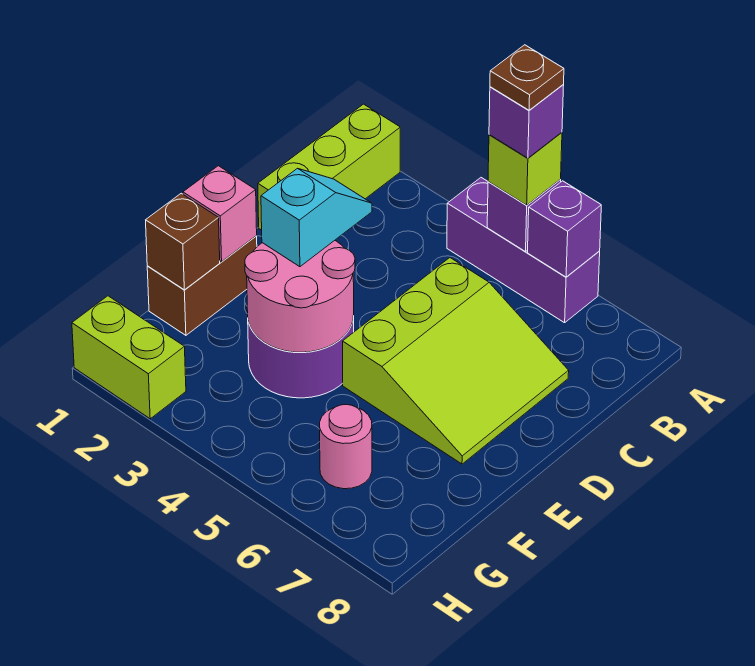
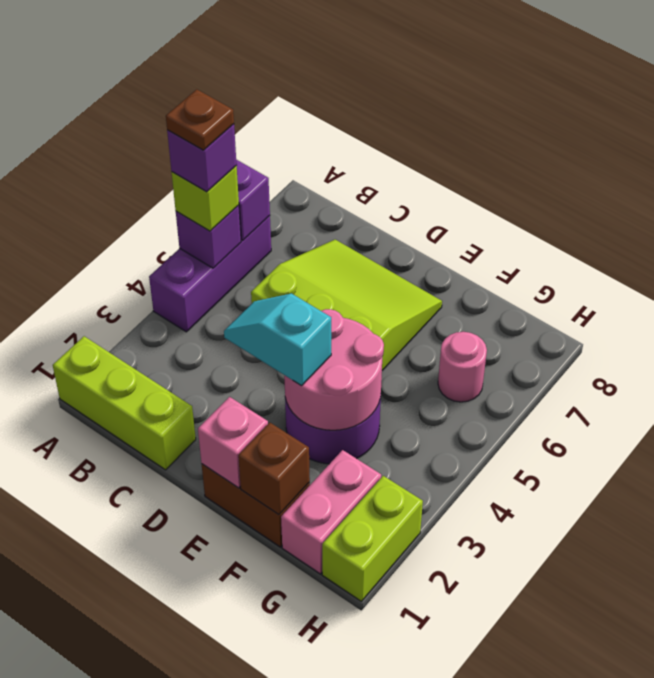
none -> pink 1x2 brick [281,450,381,574]

